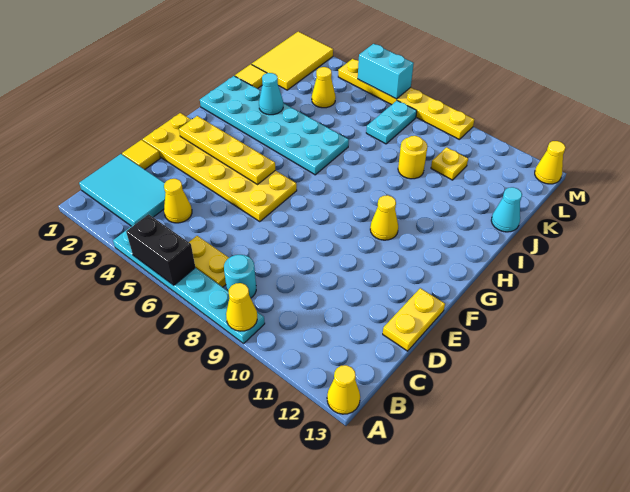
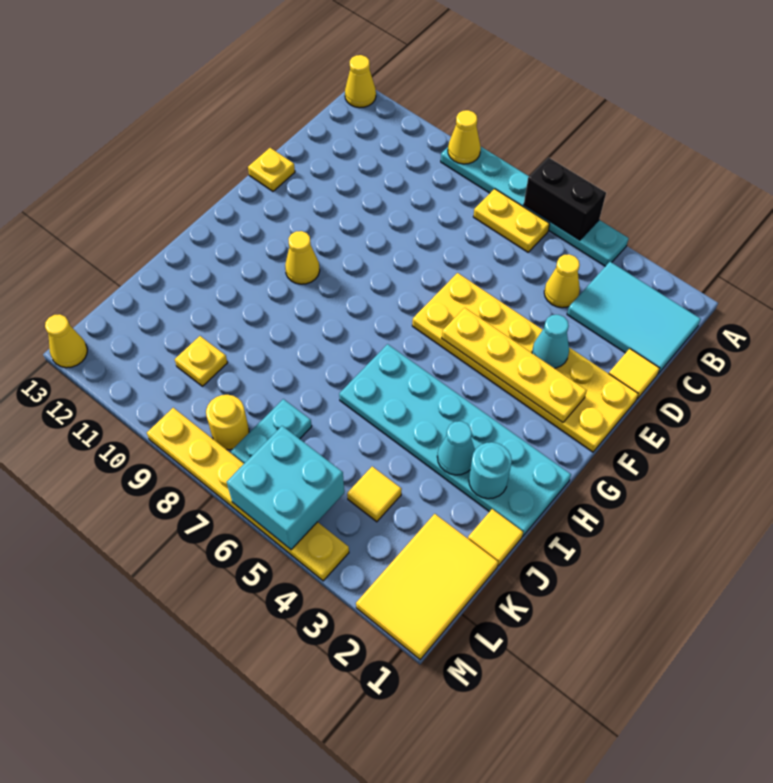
cyan 1x1 round brick [224,255,256,298] -> cyan 1x1 round brick moved to [469,442,512,499]
yellow 1x2 plate [383,288,445,351] -> yellow 1x1 plate [248,148,295,191]
yellow 1x1 round brick [398,136,427,179] -> yellow 1x1 round brick moved to [206,395,249,450]
cyan 1x1 cone [491,187,522,232] -> cyan 1x1 cone moved to [532,315,569,368]
yellow 1x1 cone [312,67,336,108] -> yellow 1x1 tile [347,466,402,522]
cyan 1x2 brick [358,44,414,99] -> cyan 2x2 brick [227,426,344,550]

